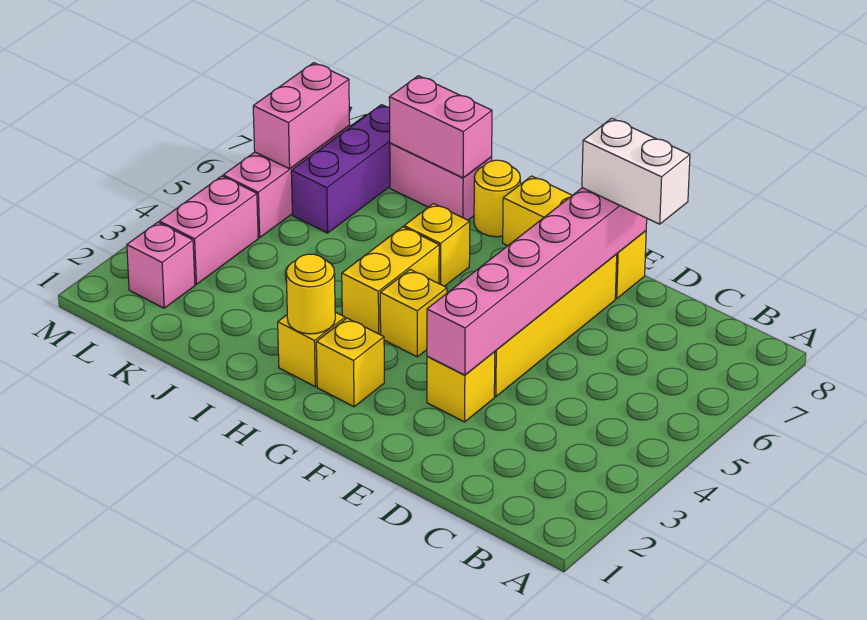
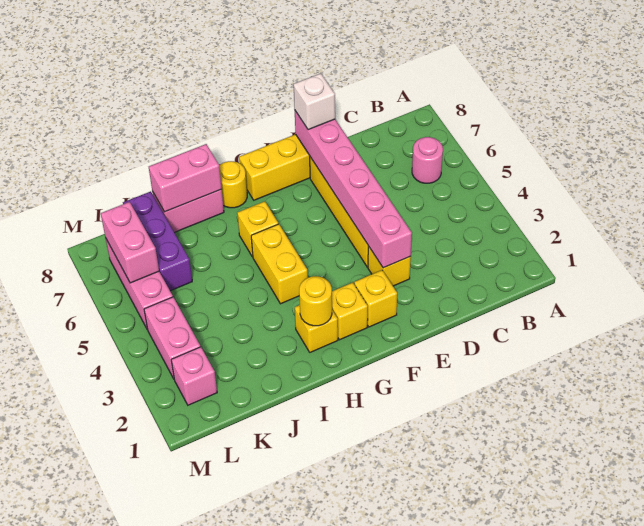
none -> pink 1x1 round brick [412,137,443,183]
white 1x2 brick [582,118,690,224] -> white 1x1 brick [293,73,335,130]
yellow 1x1 brick [380,270,447,357] -> yellow 1x1 brick moved to [354,270,397,327]

